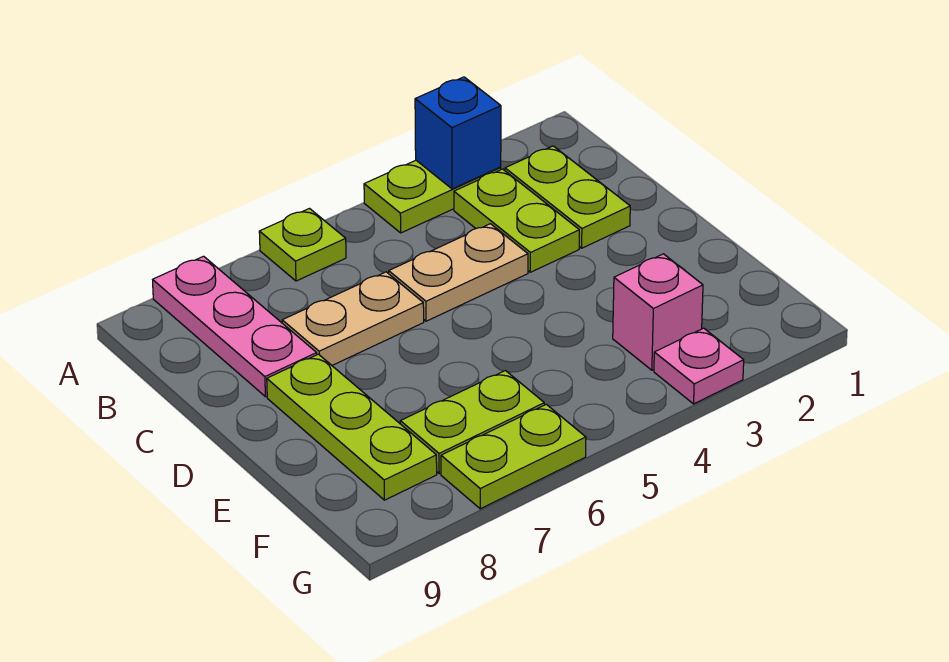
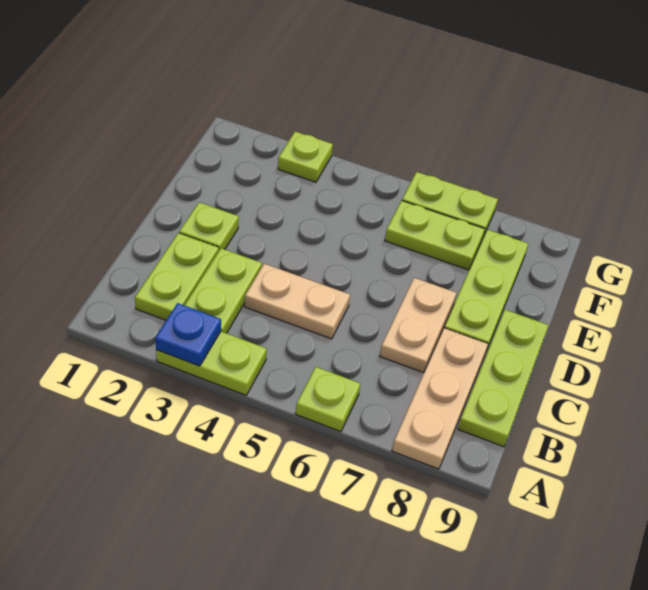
blue 1x1 brick [415,77,501,189] -> blue 1x1 plate [155,303,221,366]
pink 1x3 plate [153,256,317,397] -> tan 1x3 plate [392,328,488,469]
none -> lime 1x3 plate [458,310,549,447]
tan 1x2 plate [282,272,424,365] -> tan 1x2 plate turned to [380,278,456,373]
none -> lime 1x1 plate [179,202,239,250]
pink 1x1 brick [613,254,703,370] -> none
pink 1x1 plate [654,328,744,404] -> lime 1x1 plate [278,132,333,182]

